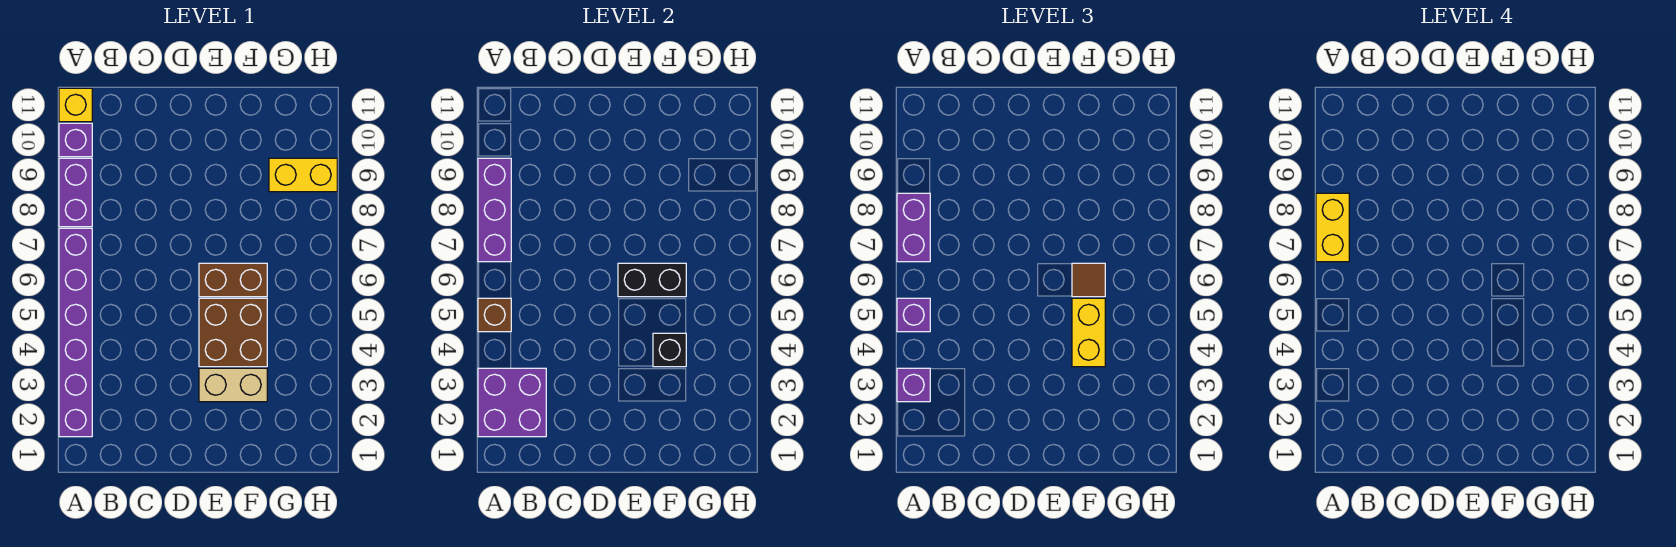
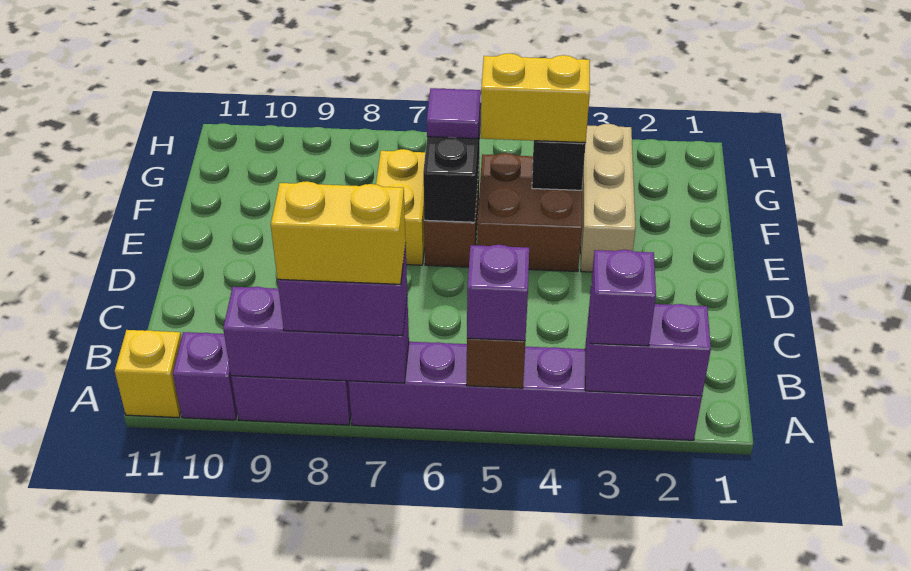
purple 2x2 brick [478,368,546,437] -> purple 1x2 brick [585,303,711,396]
tan 1x2 brick [199,368,267,402] -> tan 1x3 brick [580,124,636,272]
brown 1x1 tile [1072,263,1105,297] -> purple 1x1 tile [427,88,481,139]
yellow 1x2 brick [269,158,337,192] -> yellow 1x2 brick moved to [376,149,425,265]

